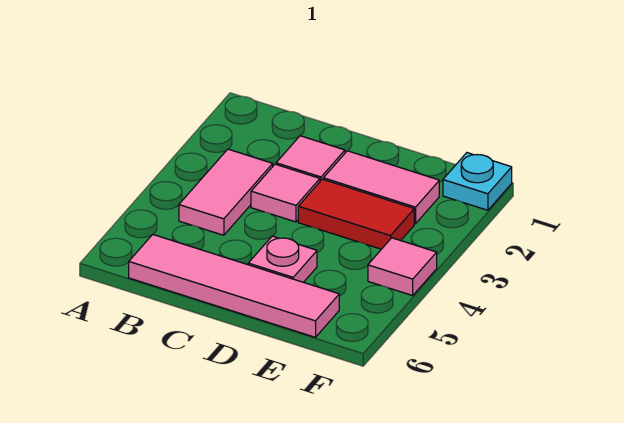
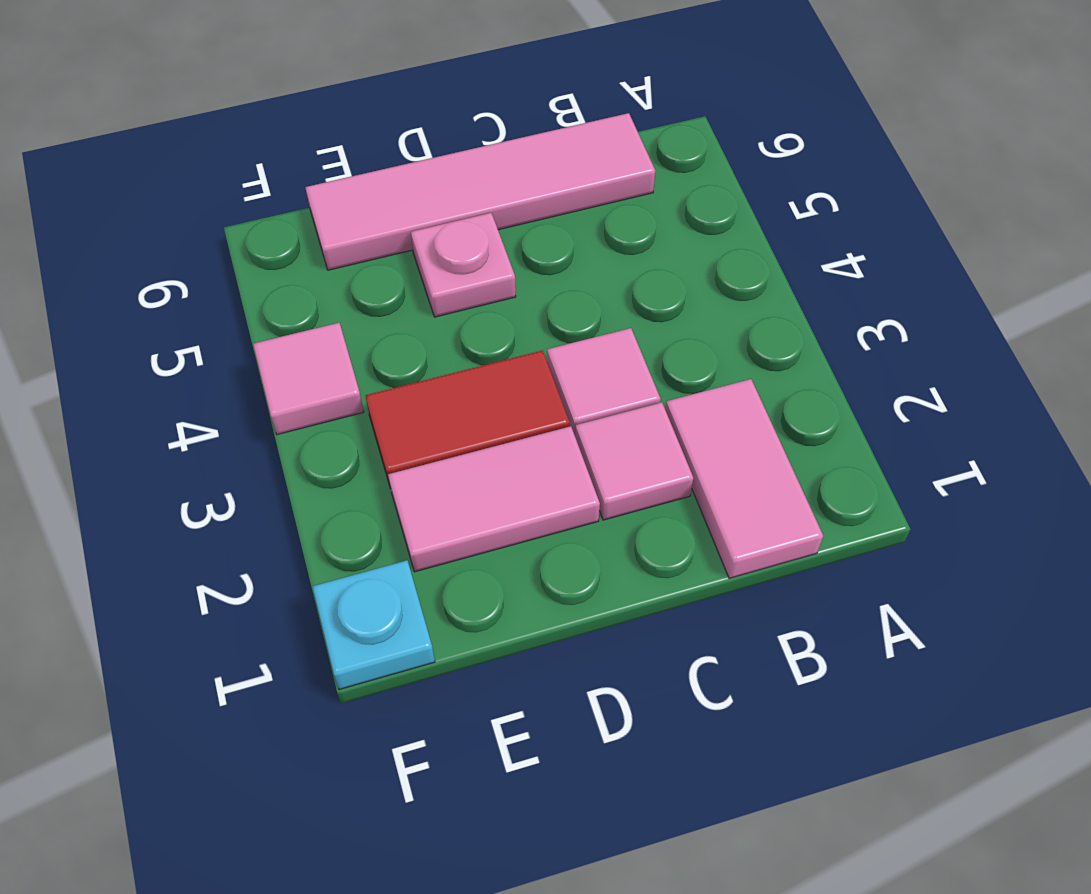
pink 1x2 tile [179,149,273,235] -> pink 1x2 tile moved to [665,379,823,578]

